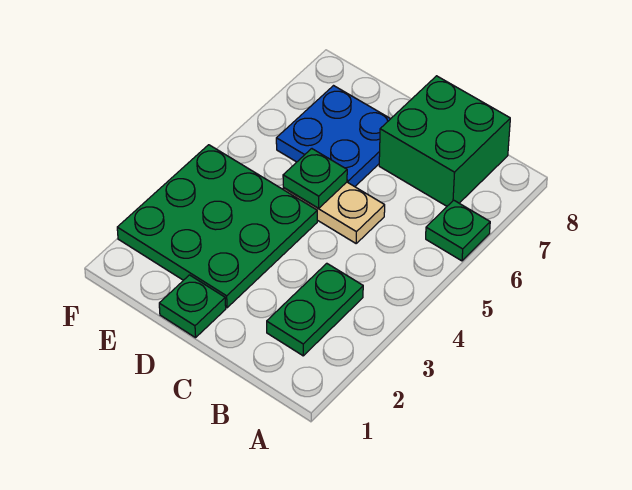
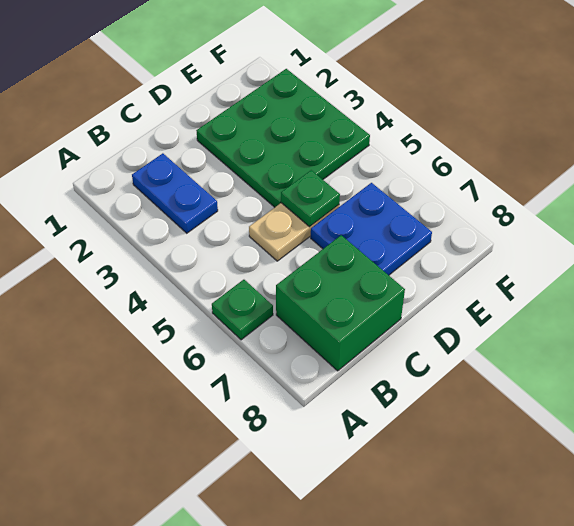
green 1x2 plate [267,263,363,356] -> blue 1x2 plate [132,153,218,233]
green 1x1 plate [159,275,226,338] -> none

